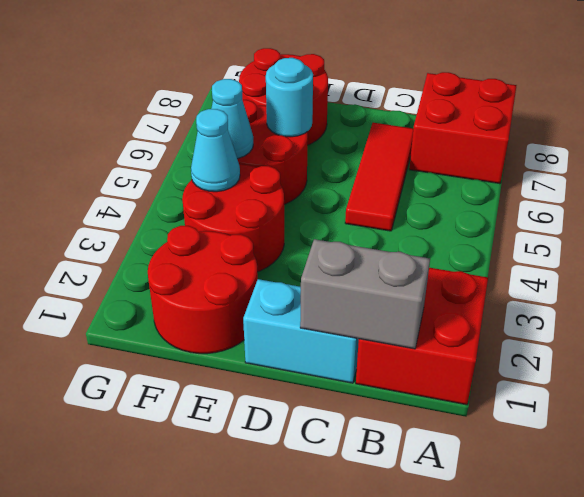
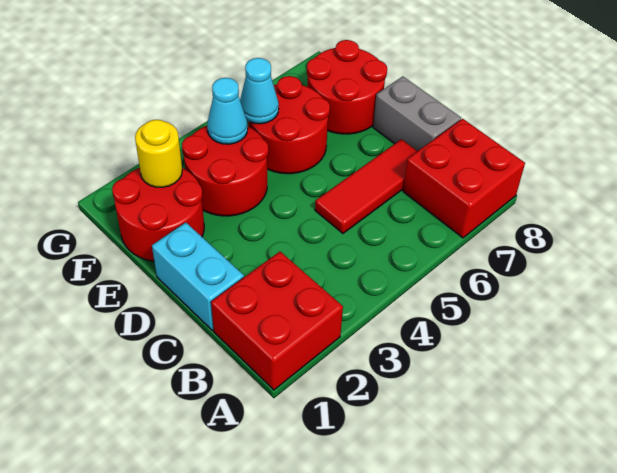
grey 1x2 brick [300,239,430,349] -> grey 1x2 brick moved to [373,76,461,151]
cyan 1x1 round brick [266,58,313,137] -> none
none -> yellow 1x1 round brick [135,120,182,187]

